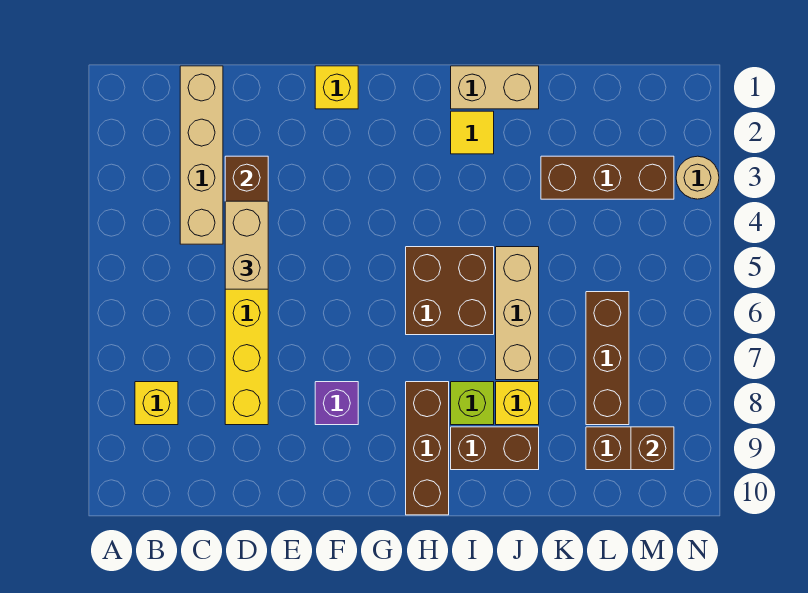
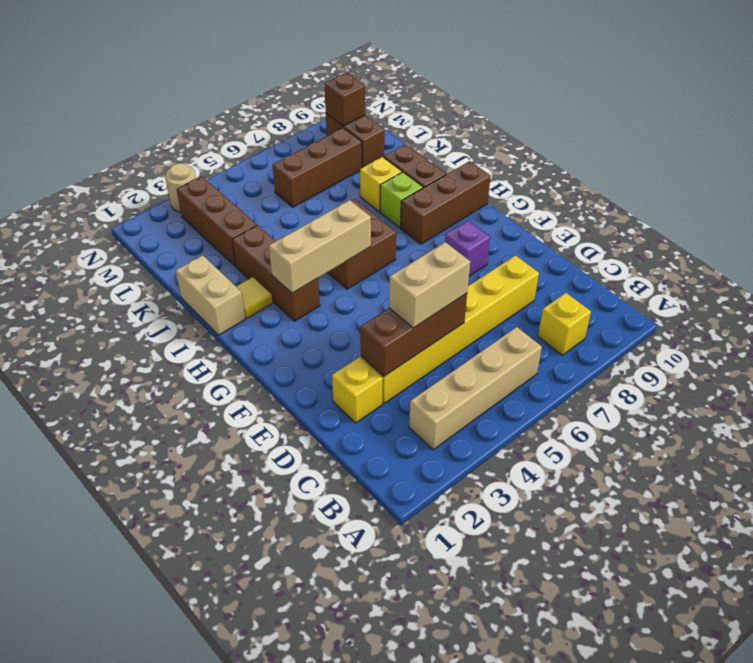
tan 1x4 brick [180,66,223,244] -> tan 1x4 brick moved to [409,327,542,450]
yellow 1x1 brick [315,66,358,109] -> yellow 1x1 brick moved to [332,357,383,423]
none -> brown 1x3 brick [232,225,320,321]
tan 1x3 brick [496,247,539,380] -> tan 1x3 brick moved to [269,200,371,293]

